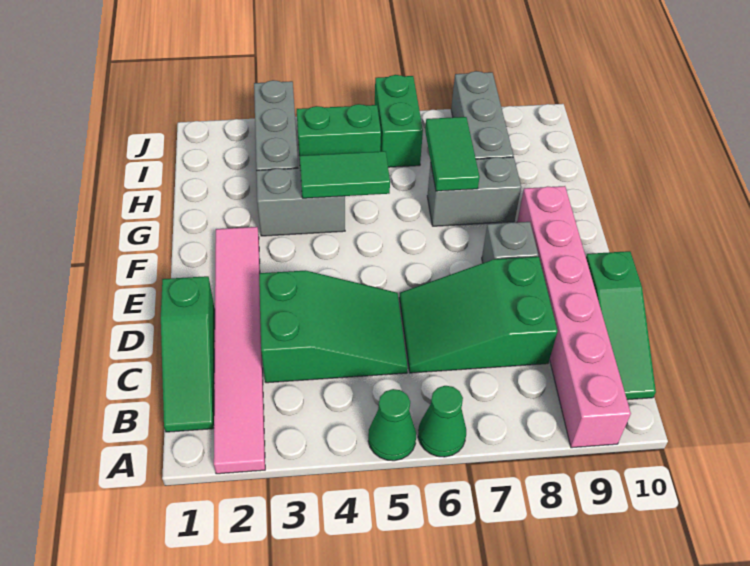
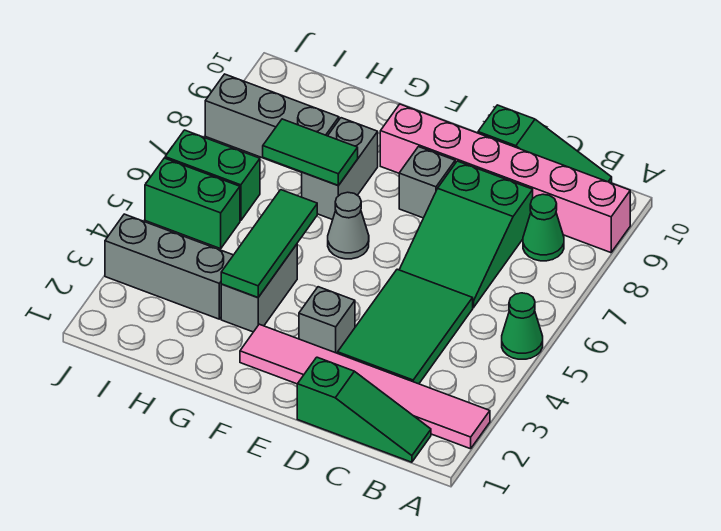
green 1x1 cone [418,386,466,457] -> green 1x1 cone moved to [523,194,564,261]
green 2x3 slope [259,270,408,383] -> green 2x3 tile [338,269,473,384]
none -> grey 1x1 brick [299,287,355,353]
none -> grey 1x1 cone [328,192,369,259]
green 1x2 tile [300,151,390,198] -> green 1x3 tile [221,190,317,298]
green 1x2 brick [297,104,381,160] -> green 1x2 brick turned to [145,158,240,249]

